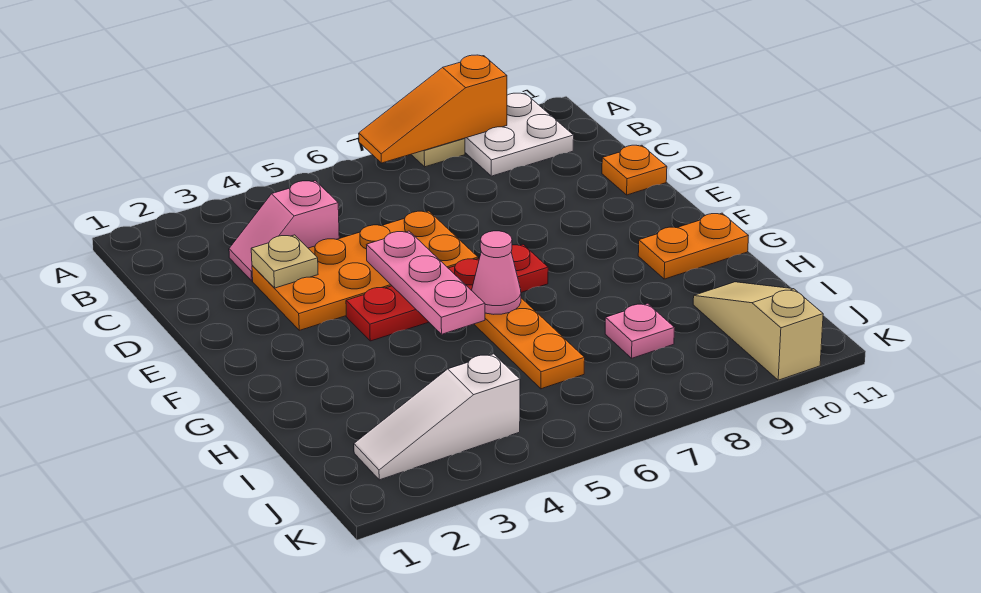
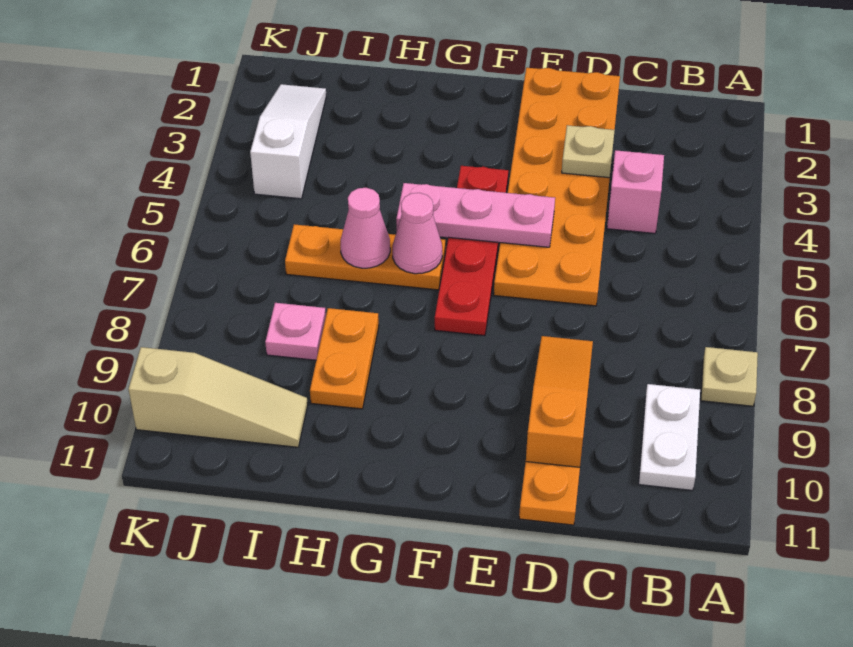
orange 1x3 slope [359,55,507,163] -> orange 1x3 slope moved to [526,336,593,467]
white 2x2 plate [465,93,574,176] -> white 1x2 plate [639,384,700,490]
orange 2x4 plate [252,211,478,330] -> orange 2x6 plate [494,68,620,306]
orange 1x2 plate [638,213,748,279] -> orange 1x2 plate moved to [310,308,379,409]
none -> pink 1x1 cone [341,188,390,268]

